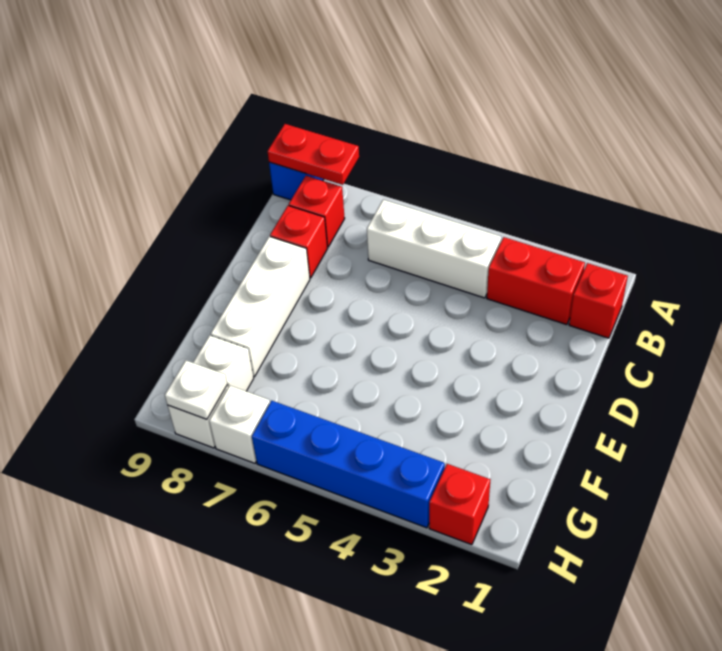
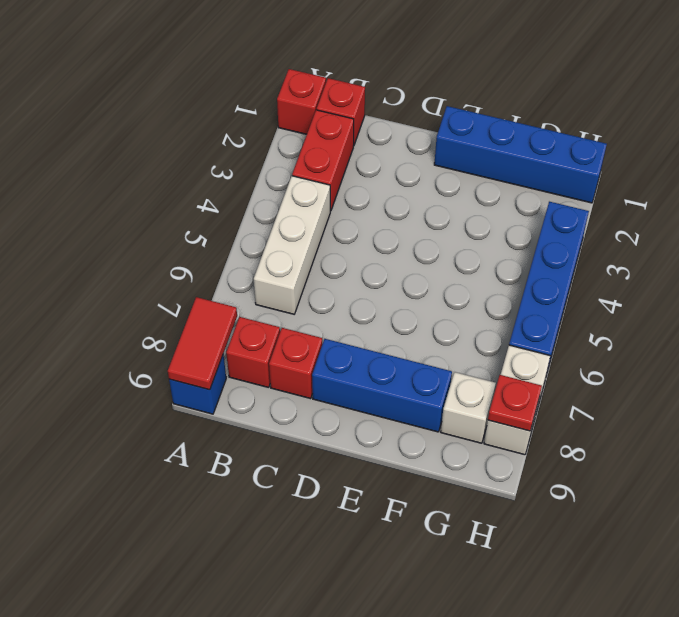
red 1x2 plate [267,124,359,185] -> red 1x2 tile [168,297,237,390]
white 1x3 brick [211,236,310,377] -> blue 1x3 brick [312,339,452,432]
none -> blue 1x4 brick [434,106,607,203]
red 1x1 brick [429,464,490,545] -> red 1x1 brick moved to [277,69,326,134]
white 1x1 plate [165,360,227,419] -> red 1x1 plate [488,375,542,431]

